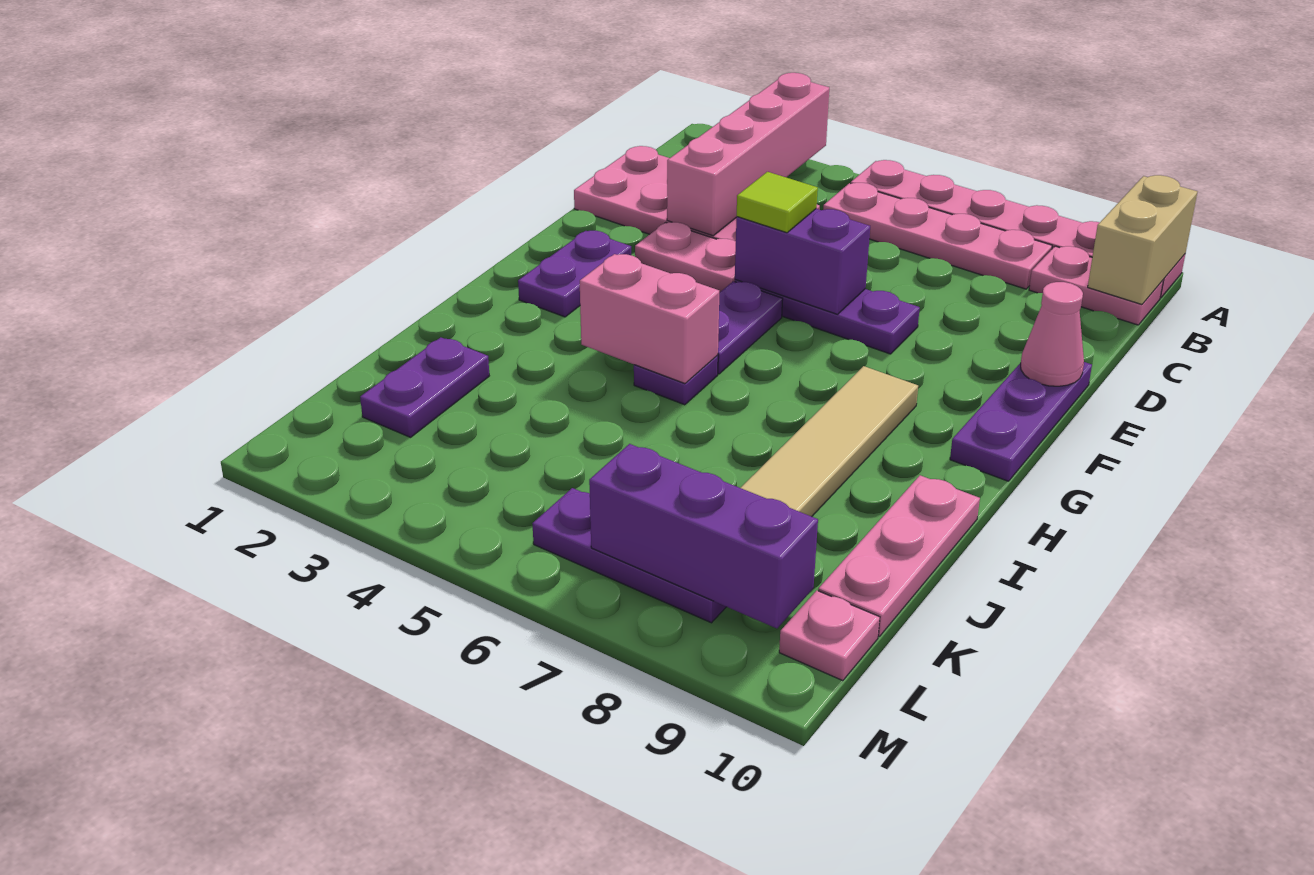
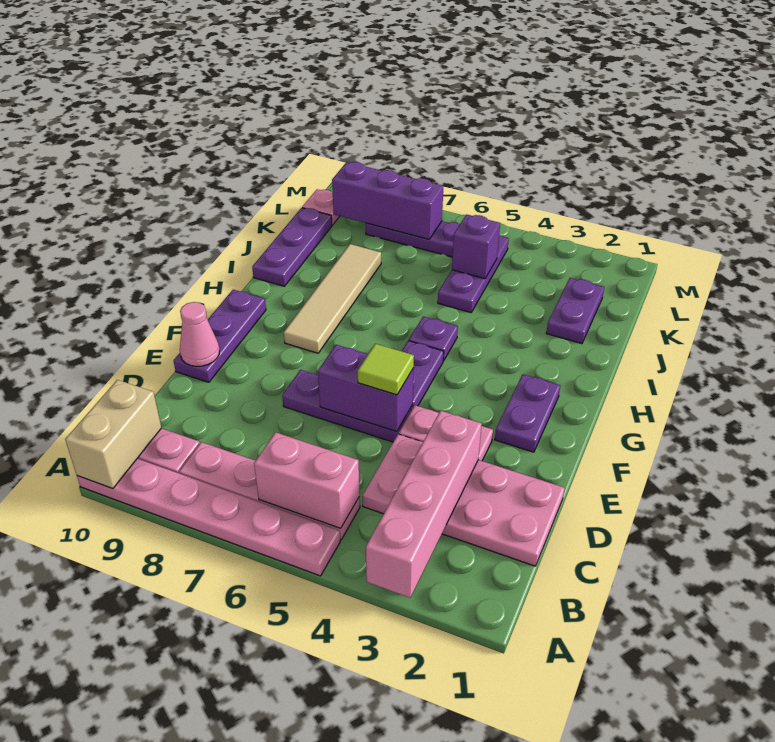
pink 1x2 brick [580,254,719,384] -> pink 1x2 brick moved to [254,432,360,528]
pink 1x3 plate [818,475,980,636] -> purple 1x3 plate [252,208,332,286]
none -> purple 1x3 plate [438,236,509,313]
none -> purple 1x1 brick [452,215,500,279]

